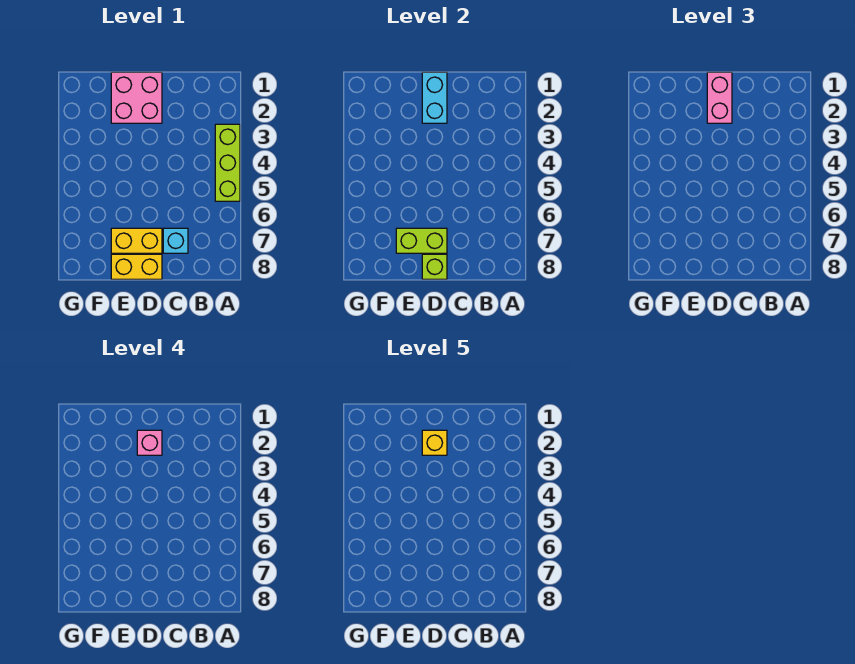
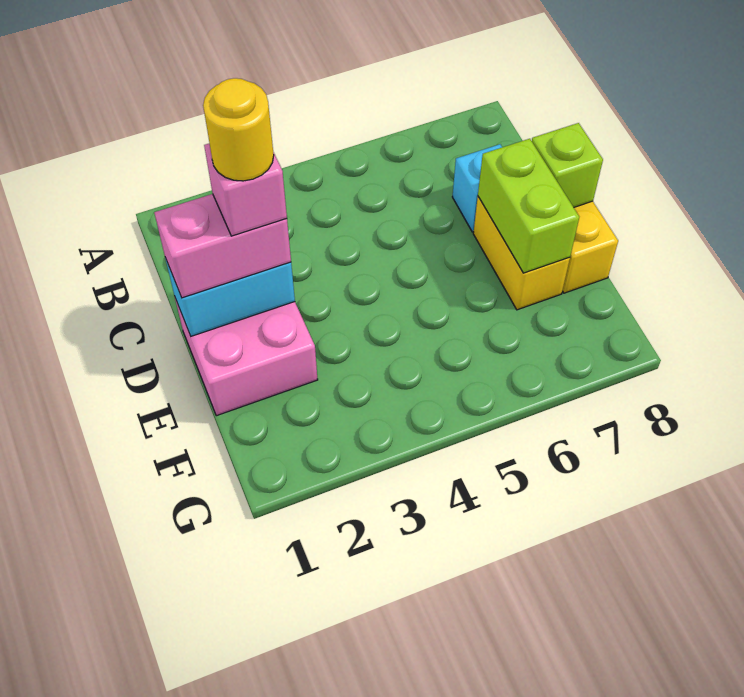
lime 1x3 brick [215,124,240,201] -> none
yellow 1x1 brick [422,430,447,455] -> yellow 1x1 round brick [203,78,274,181]

